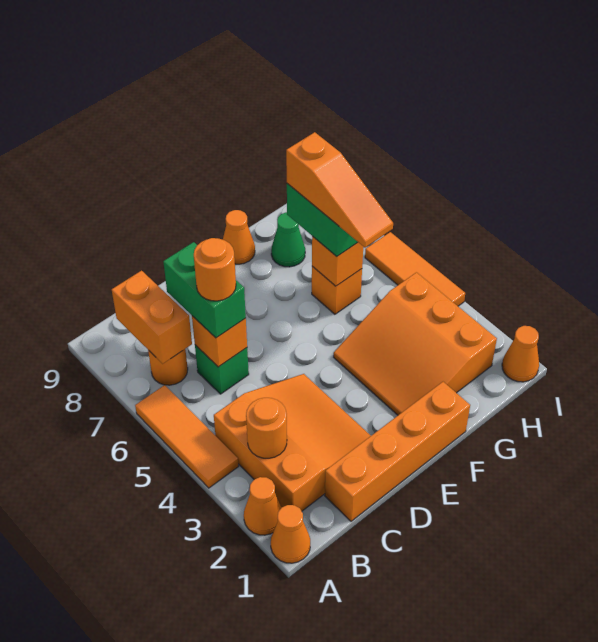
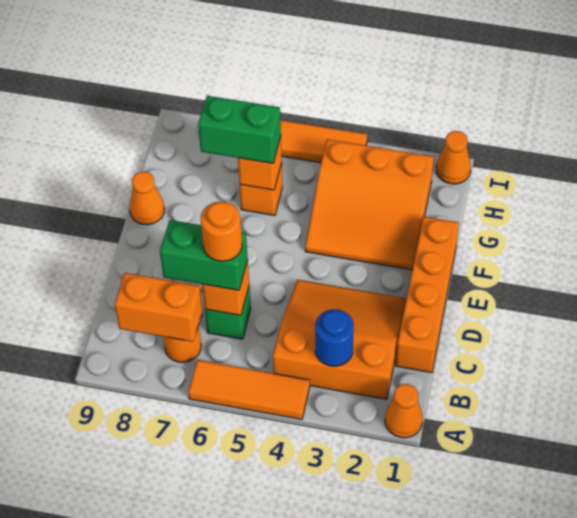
orange 1x1 cone [244,477,282,535] -> none
orange 1x1 round brick [246,398,287,458] -> blue 1x1 round brick [315,309,354,366]
orange 1x3 slope [286,132,393,247] -> none
green 1x1 cone [271,212,305,267] -> none

